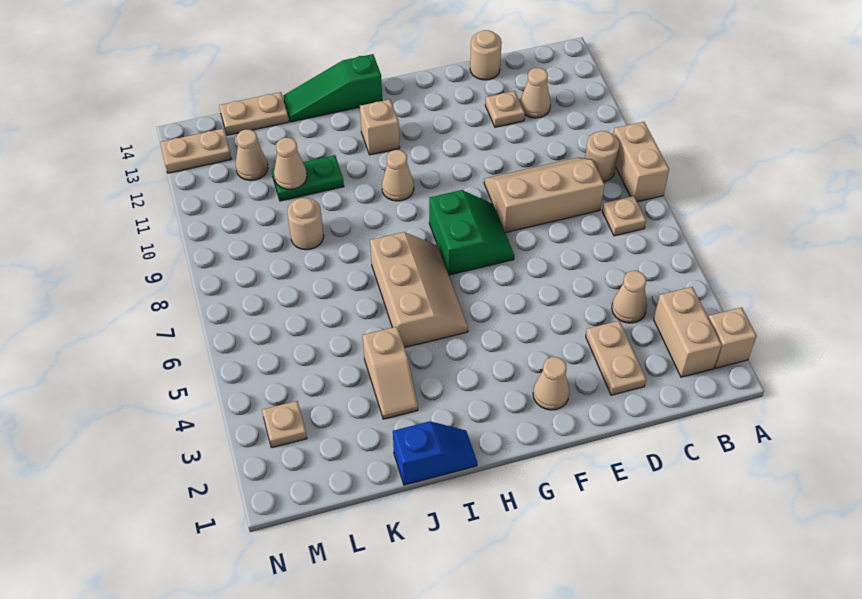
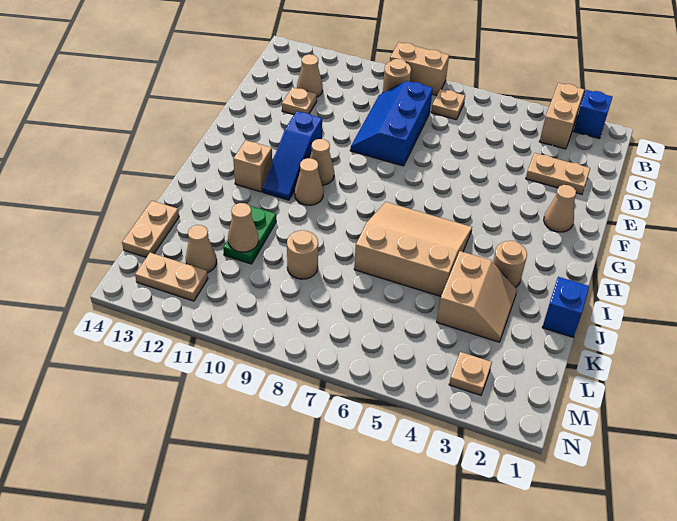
tan 1x1 brick [708,307,757,368] -> blue 1x1 brick [574,90,612,139]
tan 1x2 brick [654,287,722,377] -> tan 1x2 brick turned to [540,83,584,149]
tan 1x1 cone [612,271,647,323] -> tan 1x1 cone moved to [310,139,334,185]
tan 2x3 slope [484,158,604,233] -> blue 2x3 slope [350,81,433,166]
tan 1x1 round brick [470,30,502,80] -> tan 1x1 round brick moved to [493,241,527,288]
green 2x2 slope [429,190,514,275] -> none
none -> blue 1x3 slope [262,111,322,200]
tan 2x3 slope [370,232,468,348] -> tan 3x3 slope [354,202,472,296]
green 1x3 slope [283,54,382,122] -> none
tan 1x2 slope [363,327,418,419] -> tan 2x2 slope [437,251,517,342]
tan 1x2 plate [160,128,231,173] -> tan 1x2 plate turned to [135,253,208,301]

